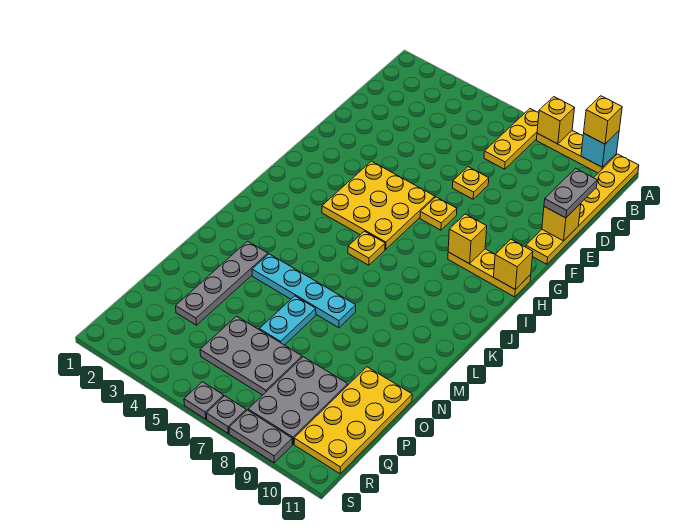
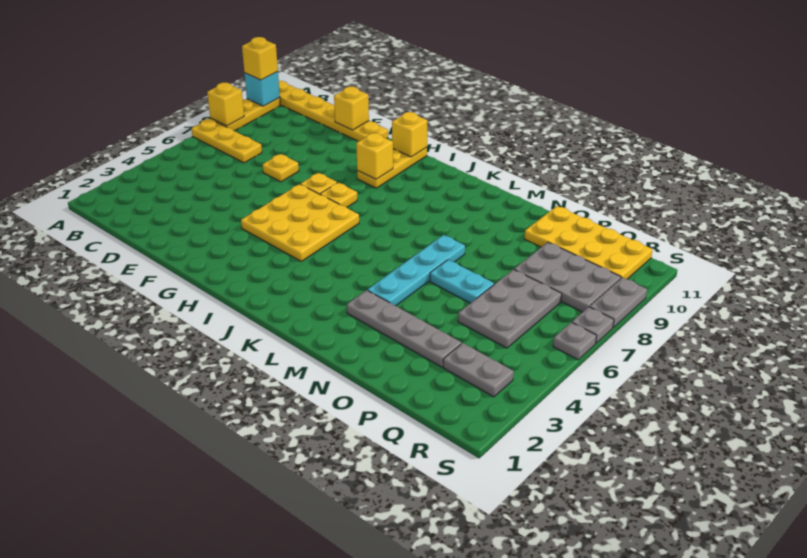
grey 1x2 plate [544,168,597,218] -> grey 1x2 plate moved to [443,343,514,397]
yellow 1x1 plate [348,231,385,265] -> yellow 1x1 plate moved to [320,183,357,207]

